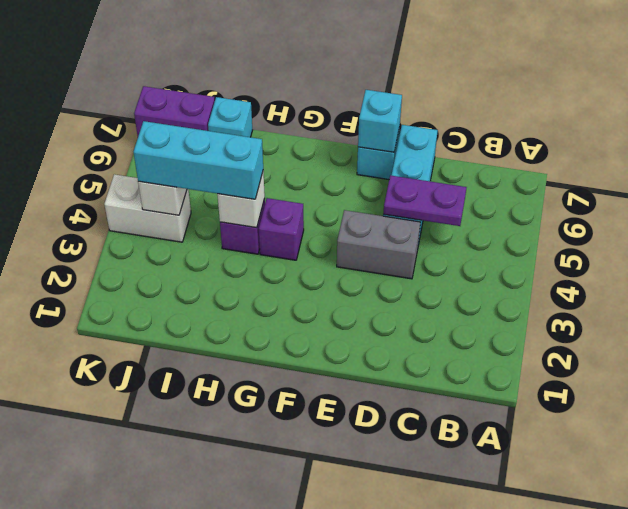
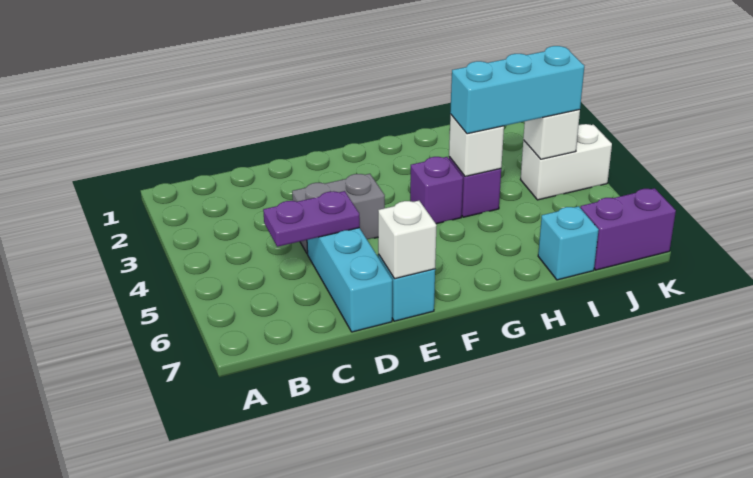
cyan 1x1 brick [358,90,402,152] -> white 1x1 brick [378,201,437,279]

